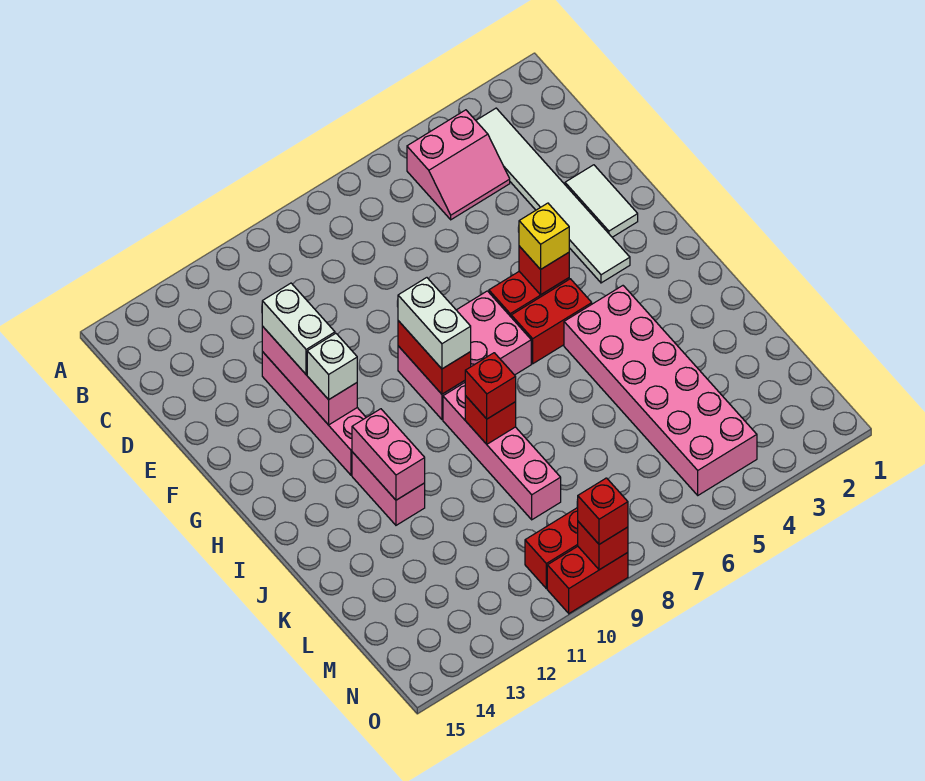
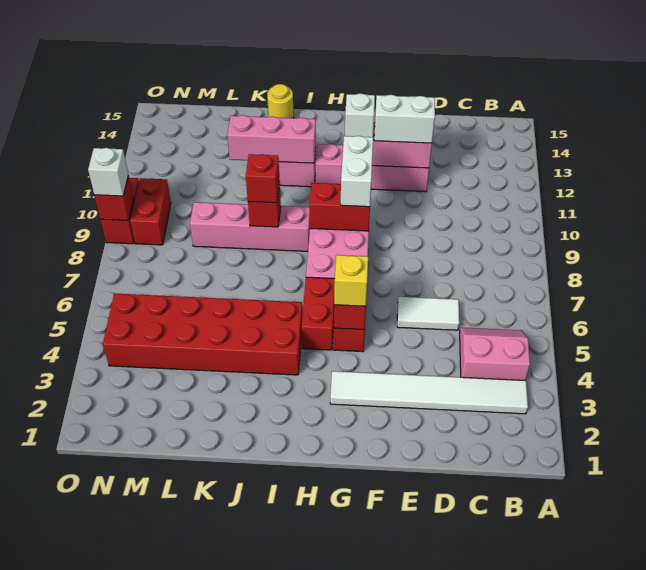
pink 2x2 slope [407,110,510,220] -> pink 2x2 slope turned to [460,328,530,380]
white 1x2 tile [565,165,638,237] -> white 1x2 tile moved to [397,297,459,330]
white 1x2 brick [398,278,471,369] -> white 1x2 brick turned to [341,136,373,207]
pink 2x6 brick [564,286,757,495] -> red 2x6 brick [103,294,302,375]
pink 1x2 brick [352,409,425,500] -> pink 1x3 brick [227,115,316,163]
none -> yellow 1x1 round brick [267,84,294,118]
red 1x1 brick [578,478,628,544] -> white 1x1 brick [88,148,128,196]

